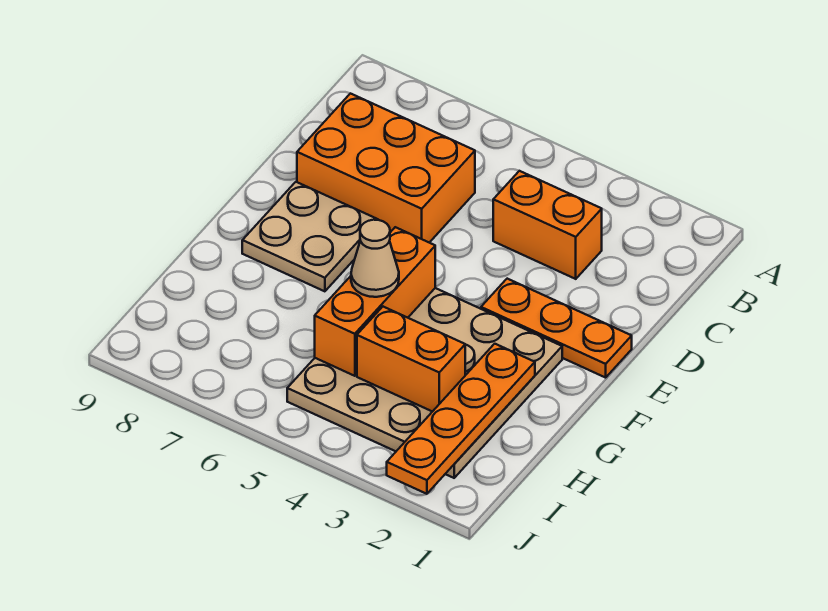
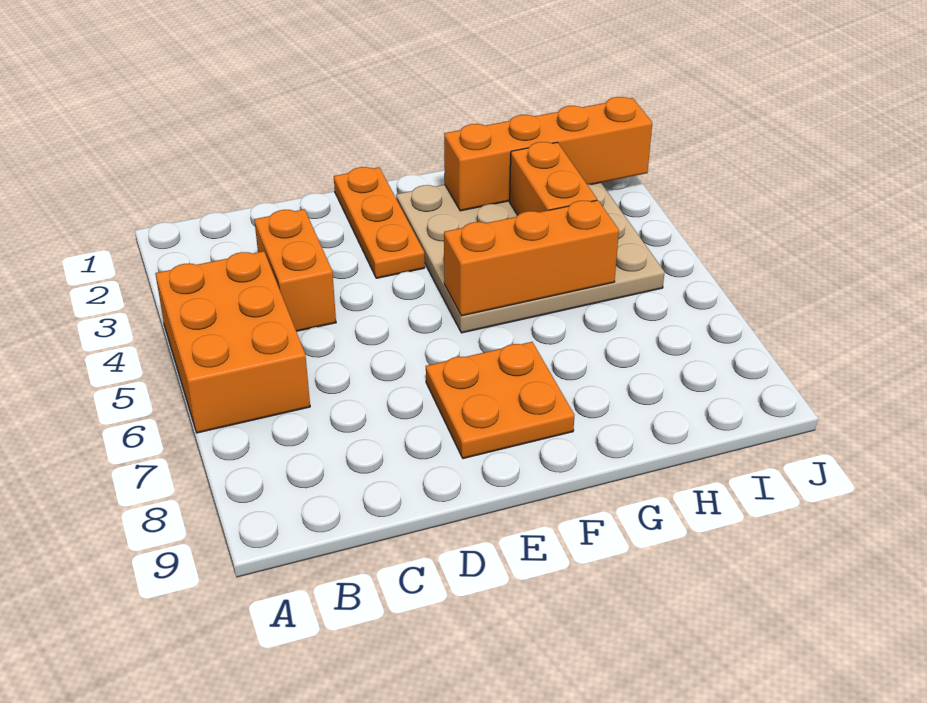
orange 2x3 brick [297,93,475,243] -> orange 2x3 brick moved to [155,251,310,433]
tan 2x2 plate [242,182,378,291] -> orange 2x2 plate [426,342,574,459]
orange 1x4 plate [387,344,535,494] -> orange 1x4 brick [444,97,652,211]
tan 1x1 cone [351,220,399,297] -> none

